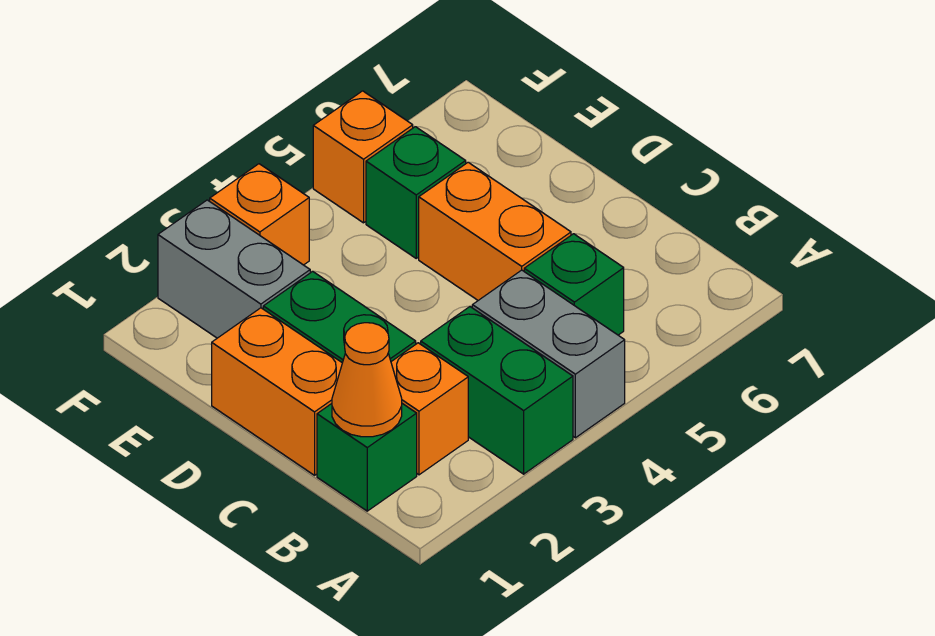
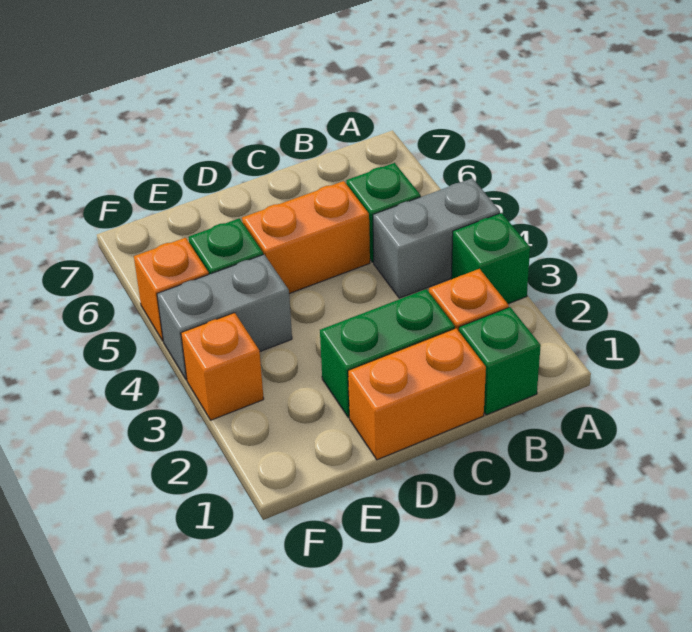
green 1x2 brick [421,307,573,474] -> green 1x1 brick [451,213,530,304]
orange 1x1 cone [332,323,402,437] -> none
grey 1x2 brick [158,200,310,338] -> grey 1x2 brick moved to [157,254,292,380]

